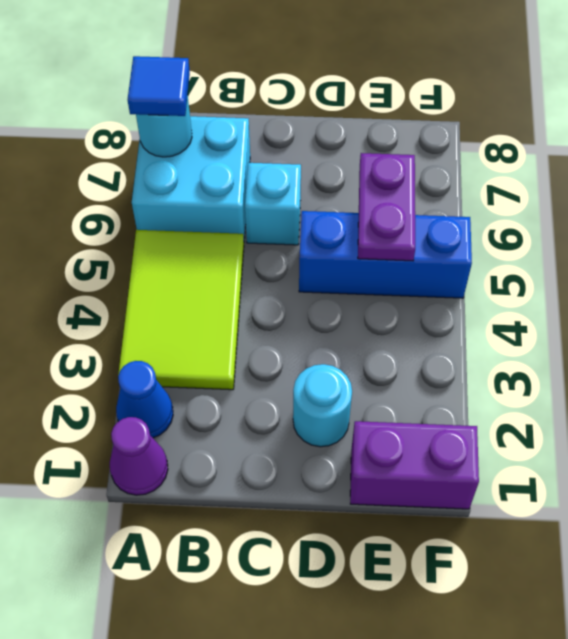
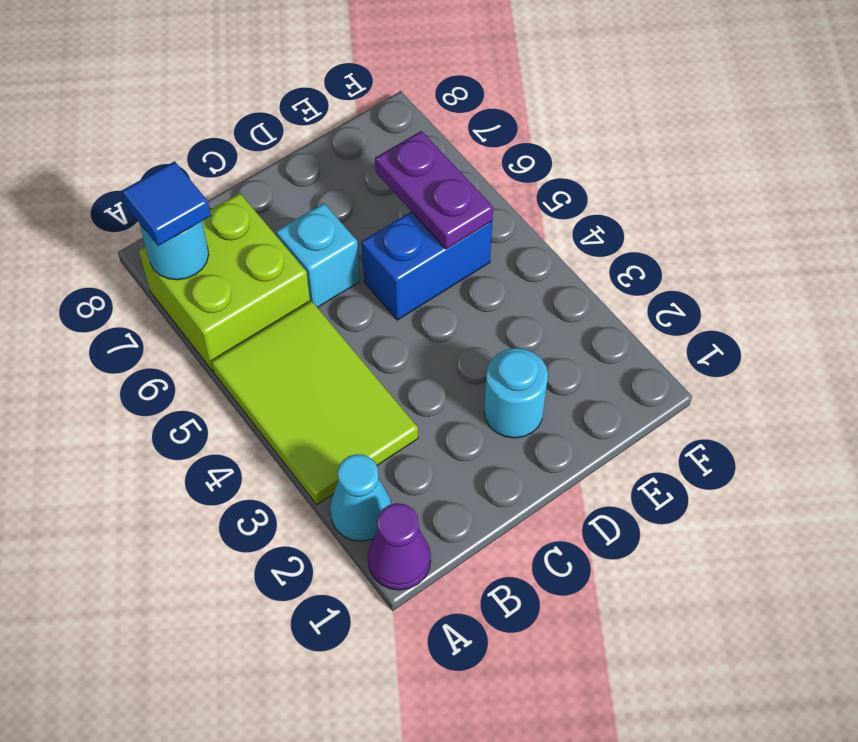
blue 1x1 cone [116,361,173,438] -> cyan 1x1 cone [330,454,391,541]
cyan 2x2 brick [132,116,250,239] -> lime 2x2 brick [139,193,310,371]
blue 1x3 brick [299,211,472,298] -> blue 1x2 brick [362,212,492,320]
purple 1x2 brick [350,421,479,509] -> none

